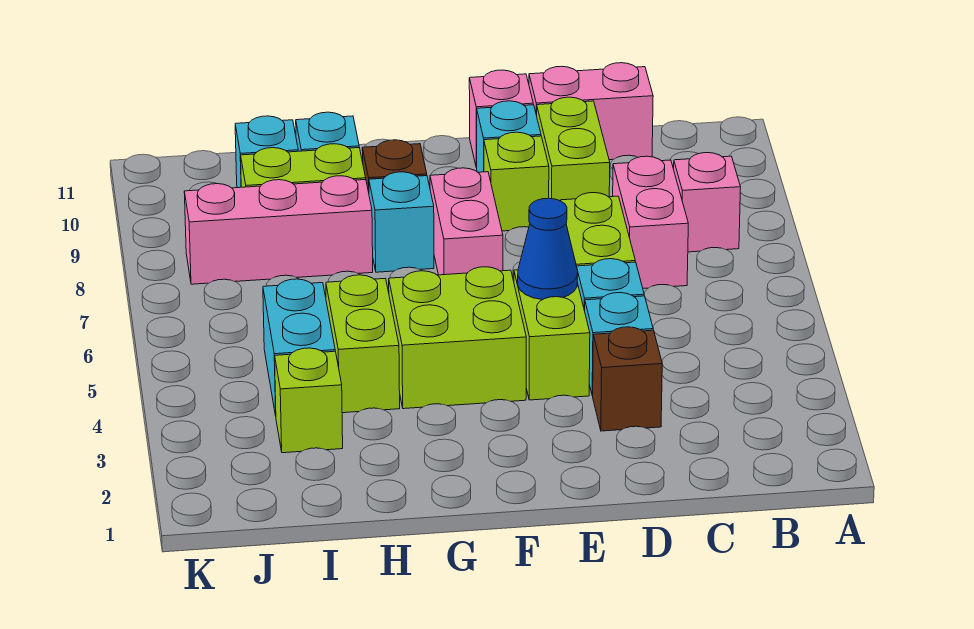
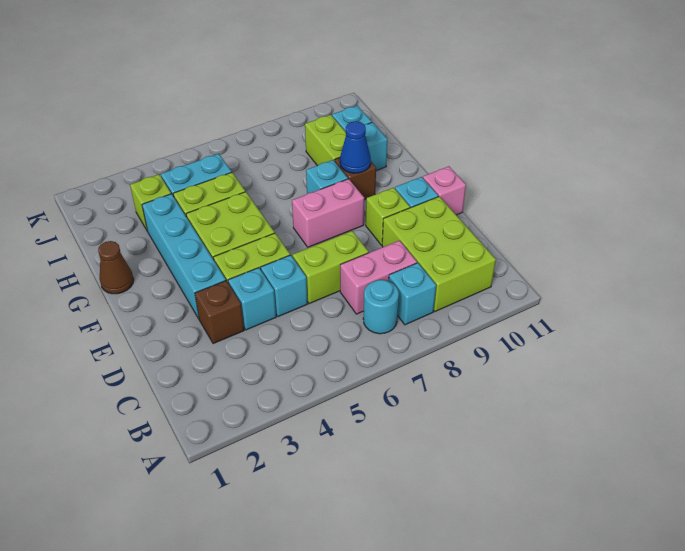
none -> cyan 1x1 round brick [363,280,399,334]
pink 1x1 brick [674,153,741,252] -> cyan 1x1 brick [389,263,436,325]
pink 1x2 brick [529,63,653,160] -> none
lime 1x2 brick [537,97,610,201] -> lime 2x3 brick [382,197,496,311]
none -> cyan 1x4 brick [142,194,226,319]
blue 1x1 cone [518,198,578,300] -> blue 1x1 cone moved to [340,121,371,173]
none -> brown 1x1 cone [98,241,134,294]
pink 1x3 brick [184,176,373,284] -> none

